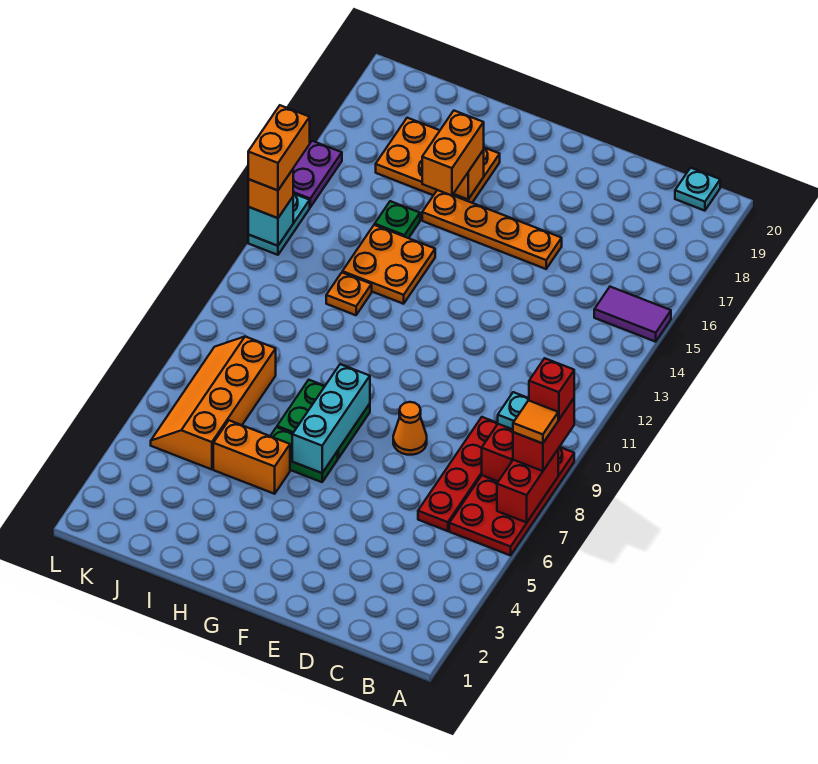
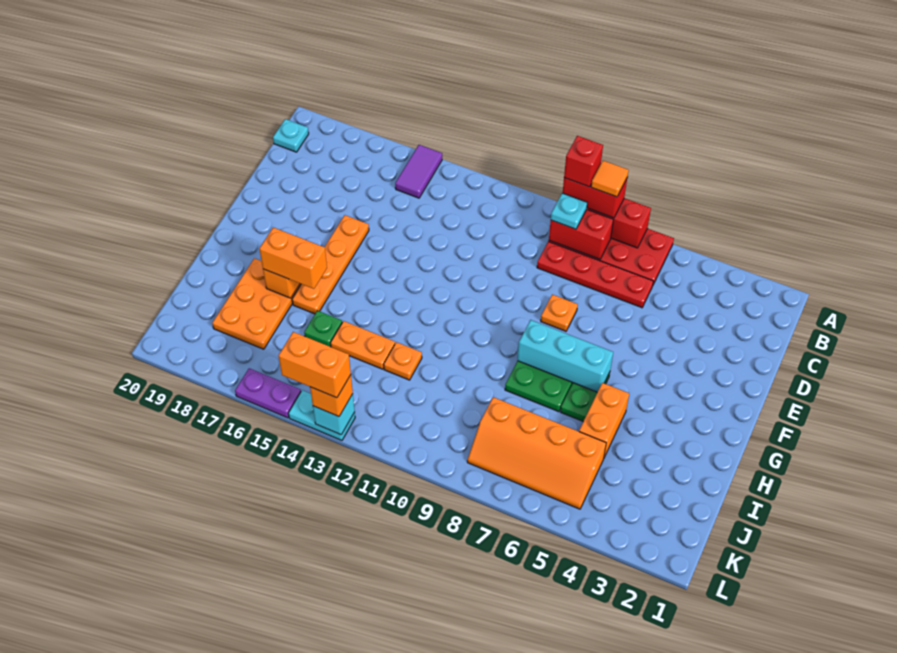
orange 1x1 cone [393,402,427,455] -> orange 1x1 plate [541,295,578,331]
orange 2x2 plate [342,225,435,304] -> orange 1x2 plate [331,321,395,369]

